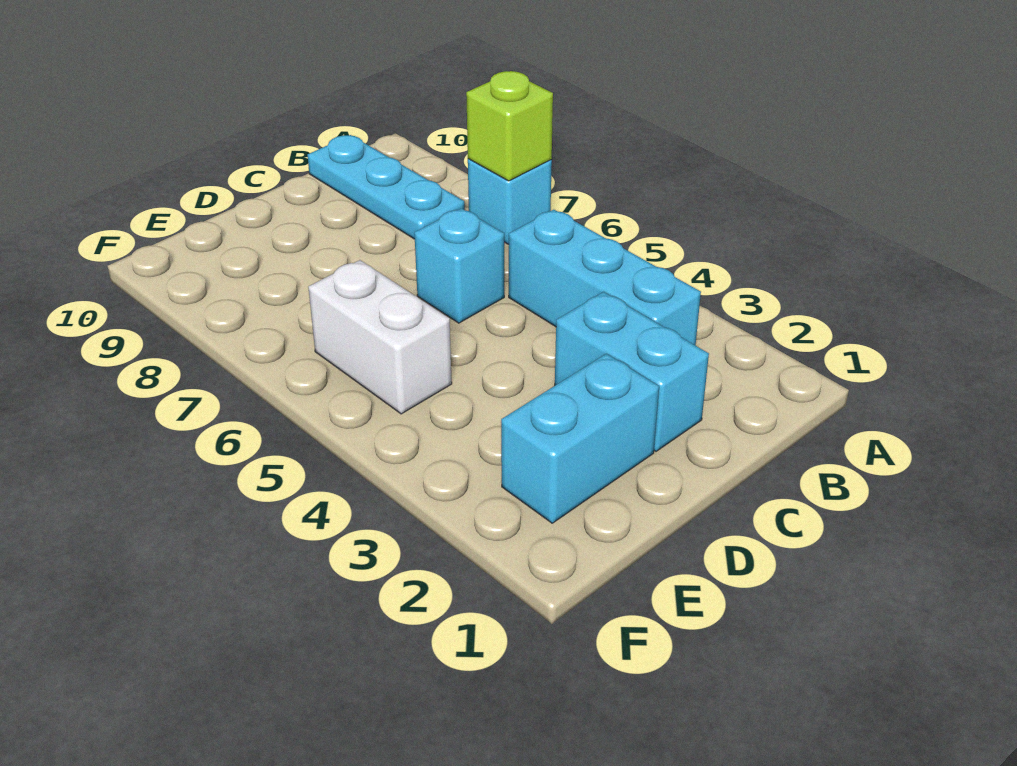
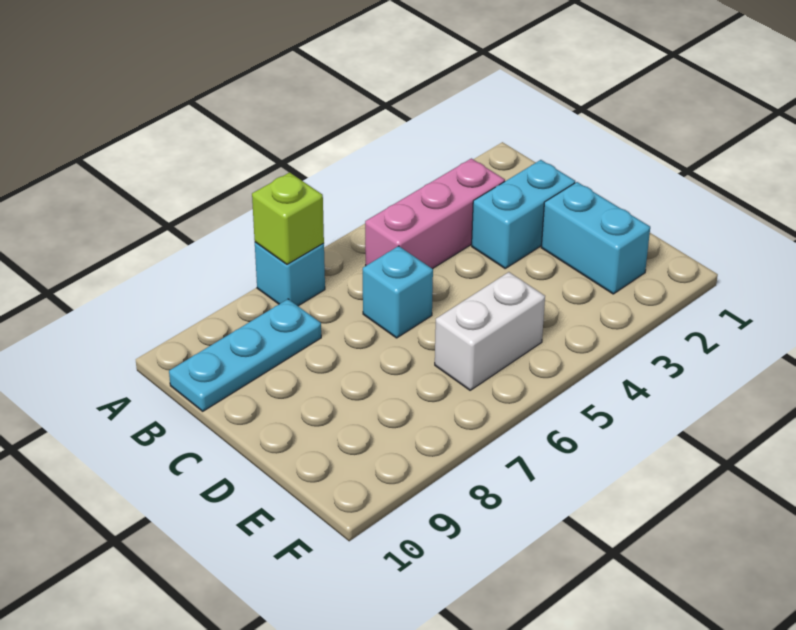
cyan 1x3 brick [509,210,701,345] -> pink 1x3 brick [365,159,505,269]

